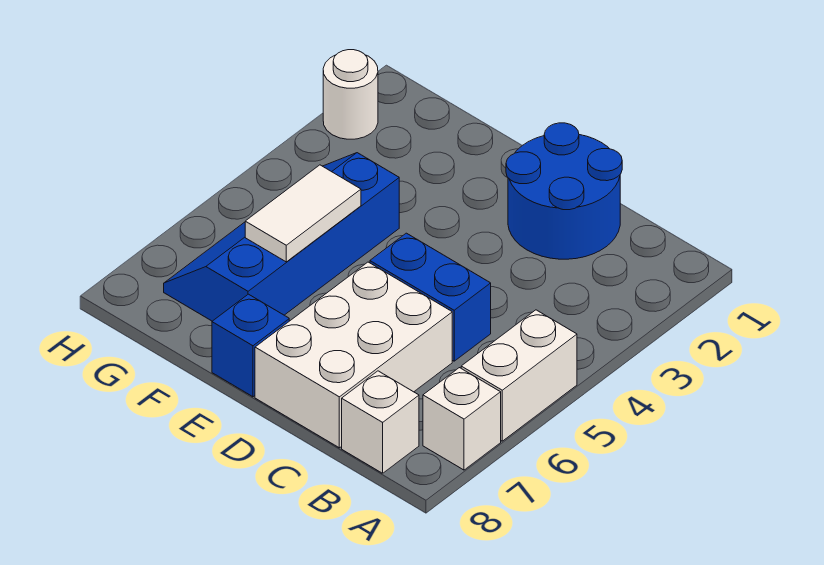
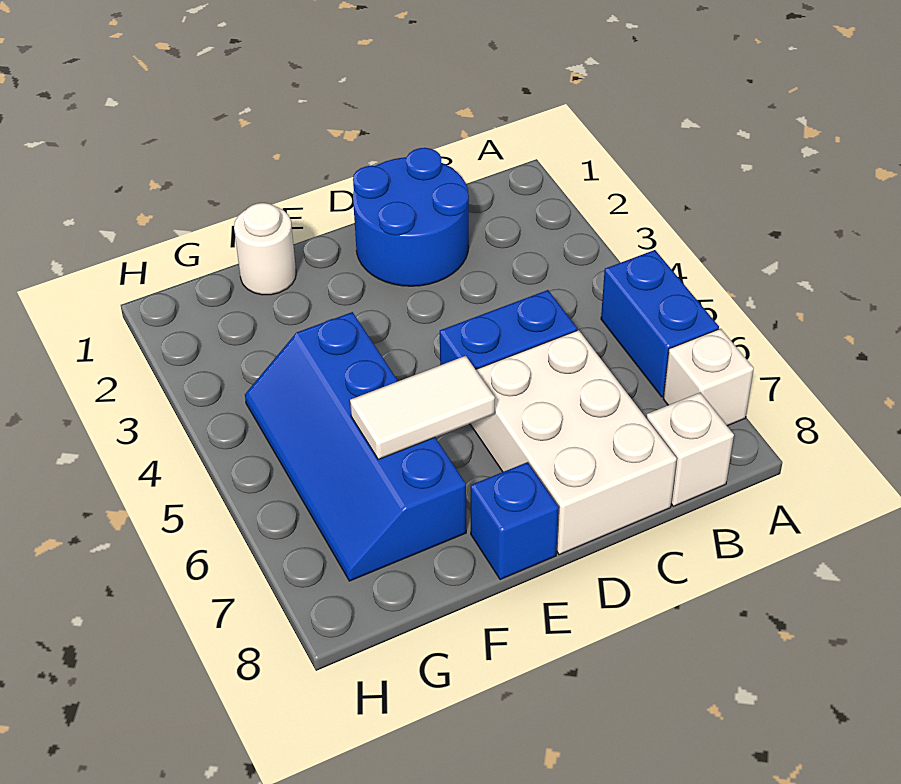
white 1x2 brick [461,310,577,441] -> blue 1x2 brick [601,250,719,397]
white 1x2 tile [245,165,361,262] -> white 1x2 tile turned to [350,356,495,459]
white 1x1 round brick [323,50,378,139] -> white 1x1 round brick moved to [234,203,296,295]

